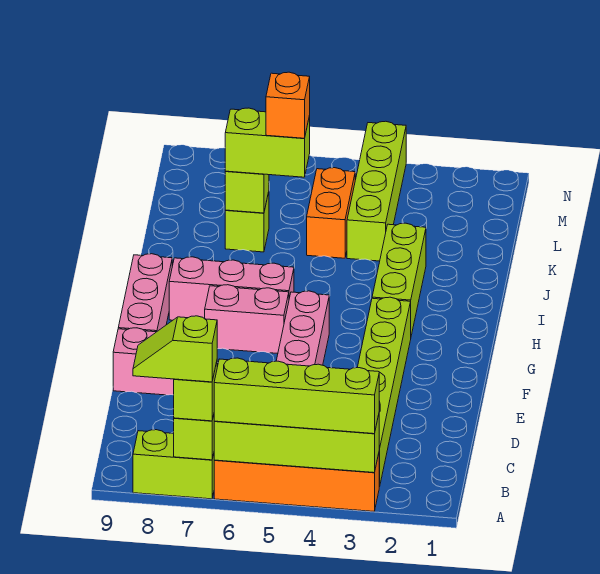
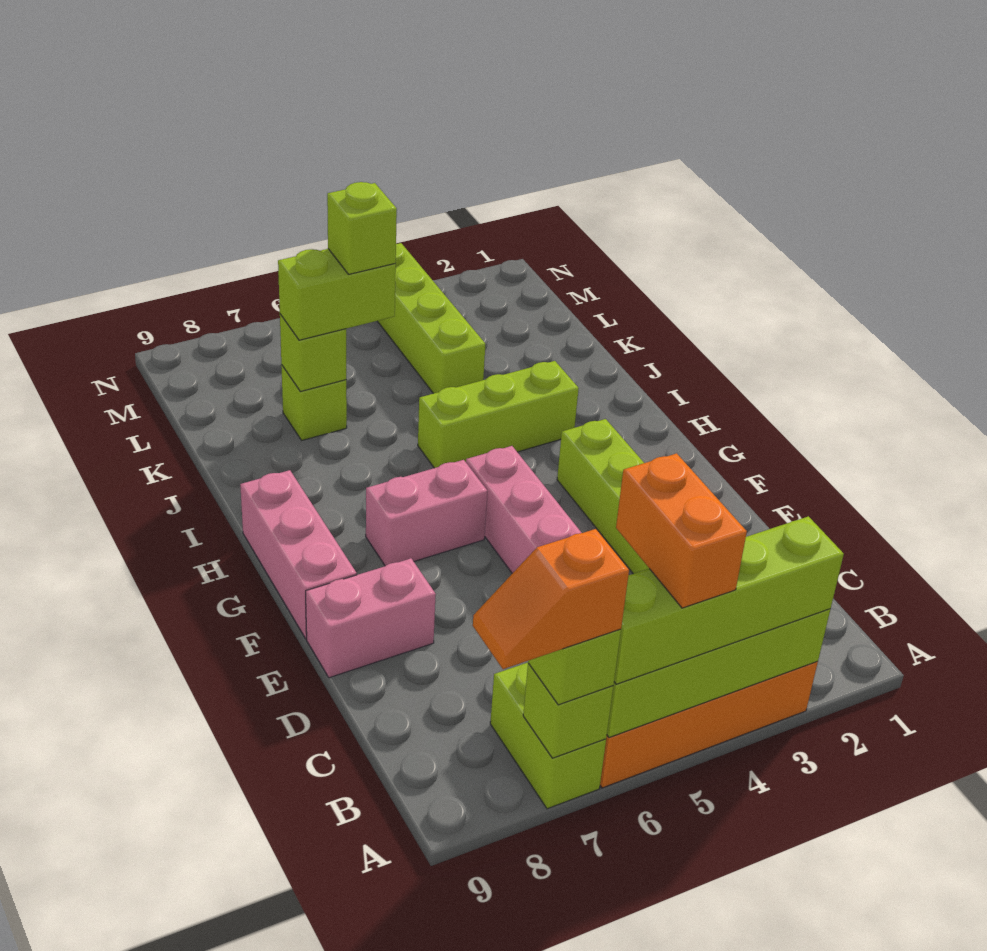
lime 1x2 brick [133,430,215,499] -> lime 1x2 brick turned to [490,663,606,809]
lime 1x2 slope [133,316,217,382] -> orange 1x2 slope [473,529,629,669]
lime 1x3 brick [372,223,426,335] -> lime 1x3 brick turned to [418,361,579,468]
pink 1x3 brick [169,257,294,320] -> none
orange 1x2 brick [307,168,355,258] -> orange 1x2 brick moved to [616,453,747,608]
orange 1x1 brick [266,72,310,138] -> lime 1x1 brick [327,182,397,274]

